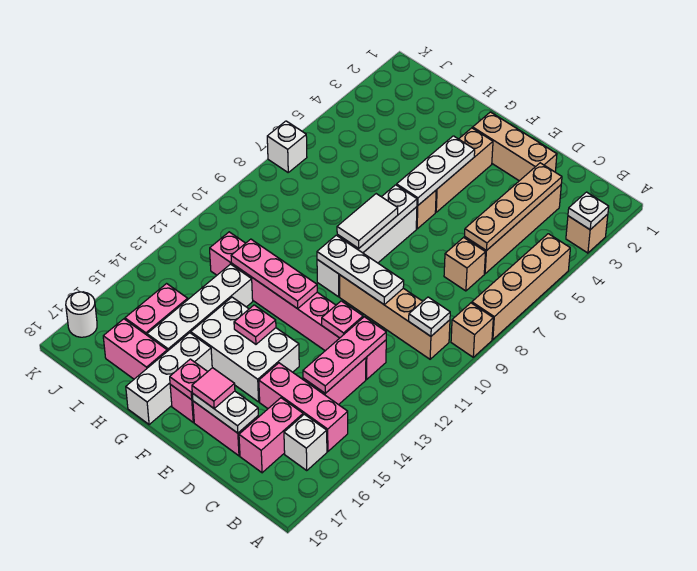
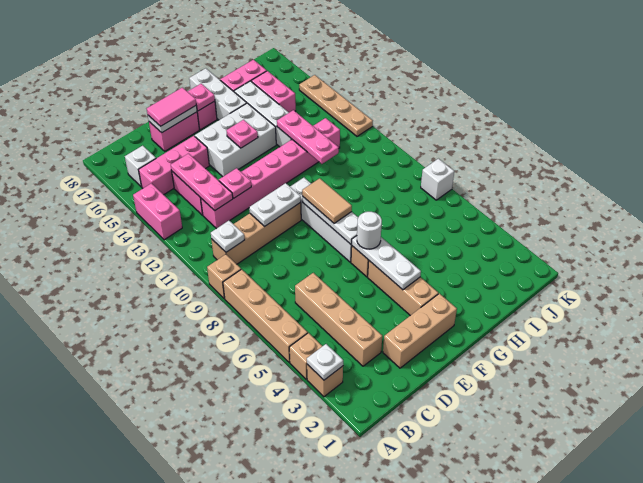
tan 1x4 plate [465,163,562,251] -> tan 1x4 plate moved to [299,75,373,136]
tan 1x1 brick [444,237,486,291] -> tan 1x1 brick moved to [289,333,322,379]
pink 1x2 brick [239,398,303,473] -> pink 1x2 brick moved to [133,183,182,240]
white 1x3 plate [317,235,404,304] -> white 1x2 plate [249,183,301,226]
pink 1x1 tile [192,368,235,408] -> pink 1x2 tile [147,88,196,126]
white 1x2 tile [337,194,398,248] -> tan 1x2 tile [302,178,352,223]
pink 1x3 plate [231,239,317,309] -> pink 1x3 plate turned to [277,110,339,164]
white 1x1 round brick [66,292,97,337] -> white 1x1 round brick moved to [357,212,382,249]

